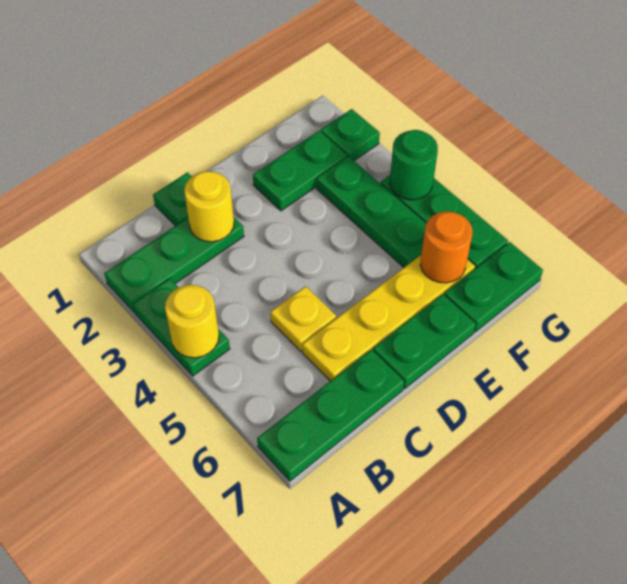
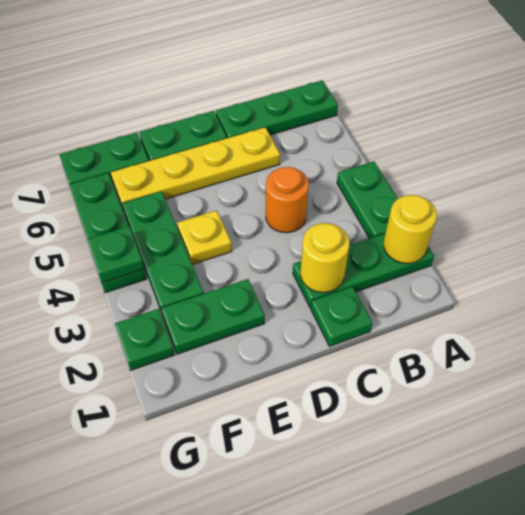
yellow 1x1 round brick [165,285,219,358] -> yellow 1x1 round brick moved to [384,195,437,264]
yellow 1x1 plate [270,286,336,352] -> yellow 1x1 plate moved to [177,210,232,264]
orange 1x1 round brick [420,211,472,283] -> orange 1x1 round brick moved to [266,167,309,233]
green 1x1 round brick [390,130,438,200] -> green 1x1 plate [87,226,144,283]

